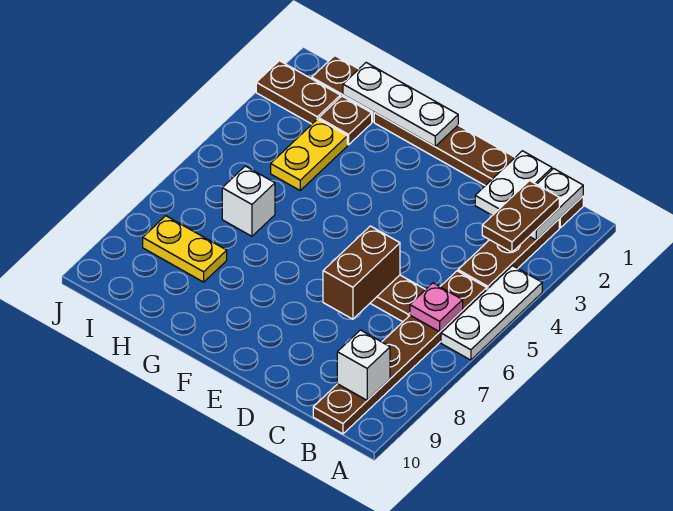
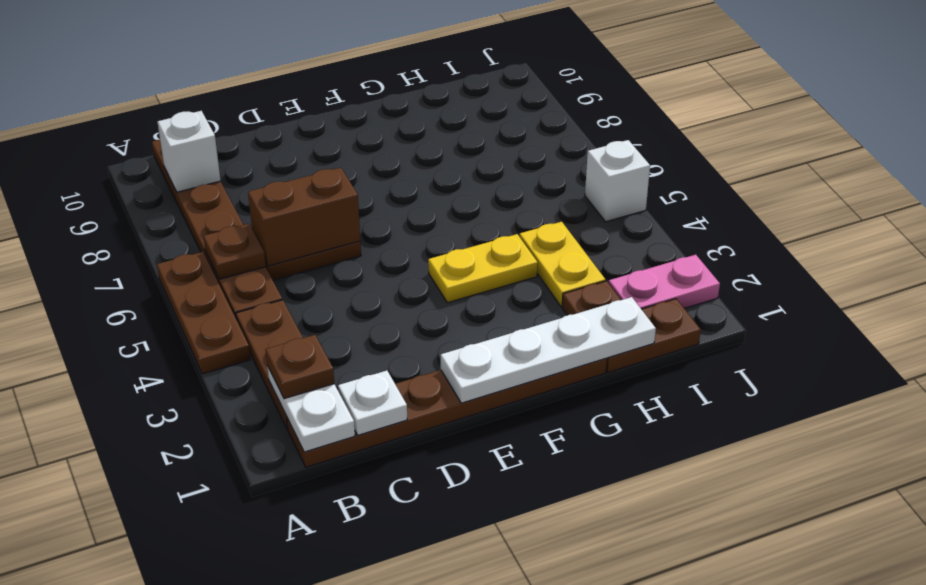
white 1x3 plate [441,266,542,360] -> brown 1x3 plate [157,252,250,374]
brown 1x2 plate [482,181,559,252] -> brown 1x1 plate [266,335,334,399]
pink 1x1 plate [410,283,463,332] -> brown 1x1 plate [203,224,266,279]
white 1x2 plate [475,151,552,216] -> white 1x1 plate [338,371,407,435]
brown 1x2 brick [323,226,400,319] -> brown 1x2 brick turned to [248,168,360,266]
white 1x3 plate [343,63,458,146] -> white 1x4 plate [441,297,656,403]
white 1x1 brick [222,166,275,236] -> white 1x1 brick moved to [585,140,650,222]
yellow 1x2 plate [143,216,227,282] -> yellow 1x2 plate moved to [428,234,538,303]
brown 1x2 plate [256,61,340,124] -> pink 1x2 plate [609,255,720,309]

